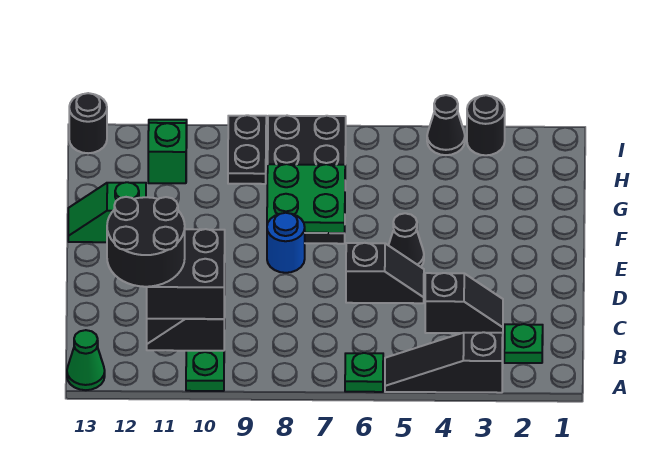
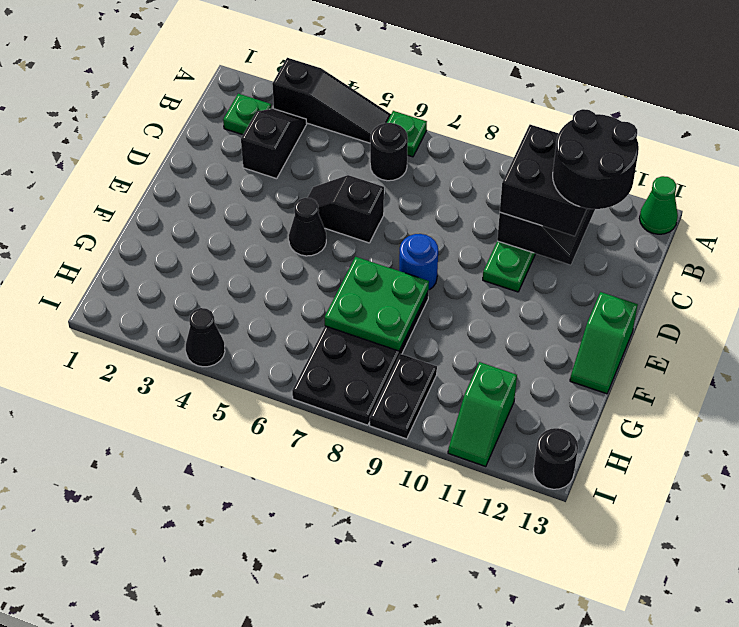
black 1x2 slope [425,273,503,333] -> black 1x2 slope turned to [241,109,307,179]
green 1x2 slope [68,182,146,242] -> green 1x2 slope turned to [570,292,638,394]
black 1x1 round brick [467,95,505,155] -> black 1x1 round brick moved to [370,123,408,181]

